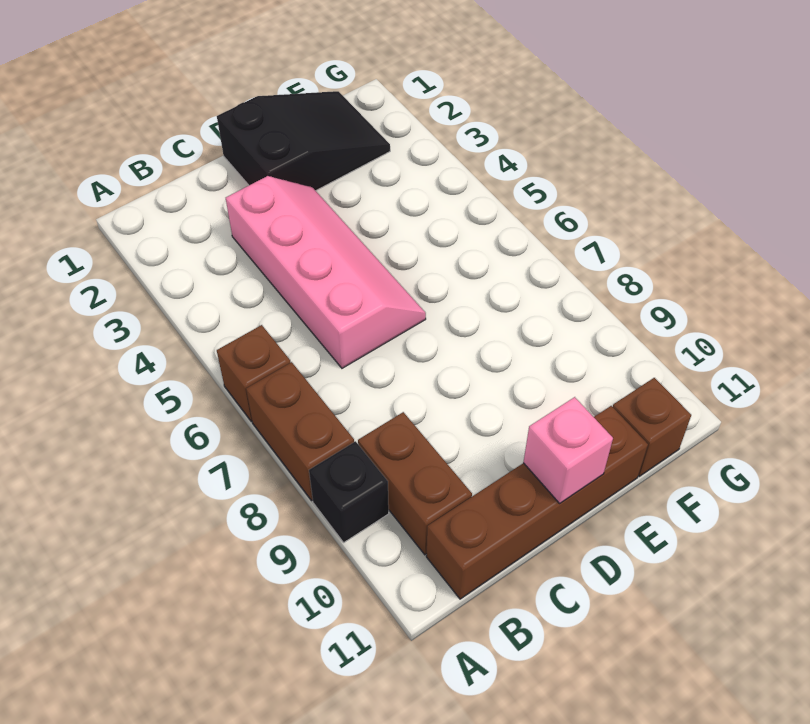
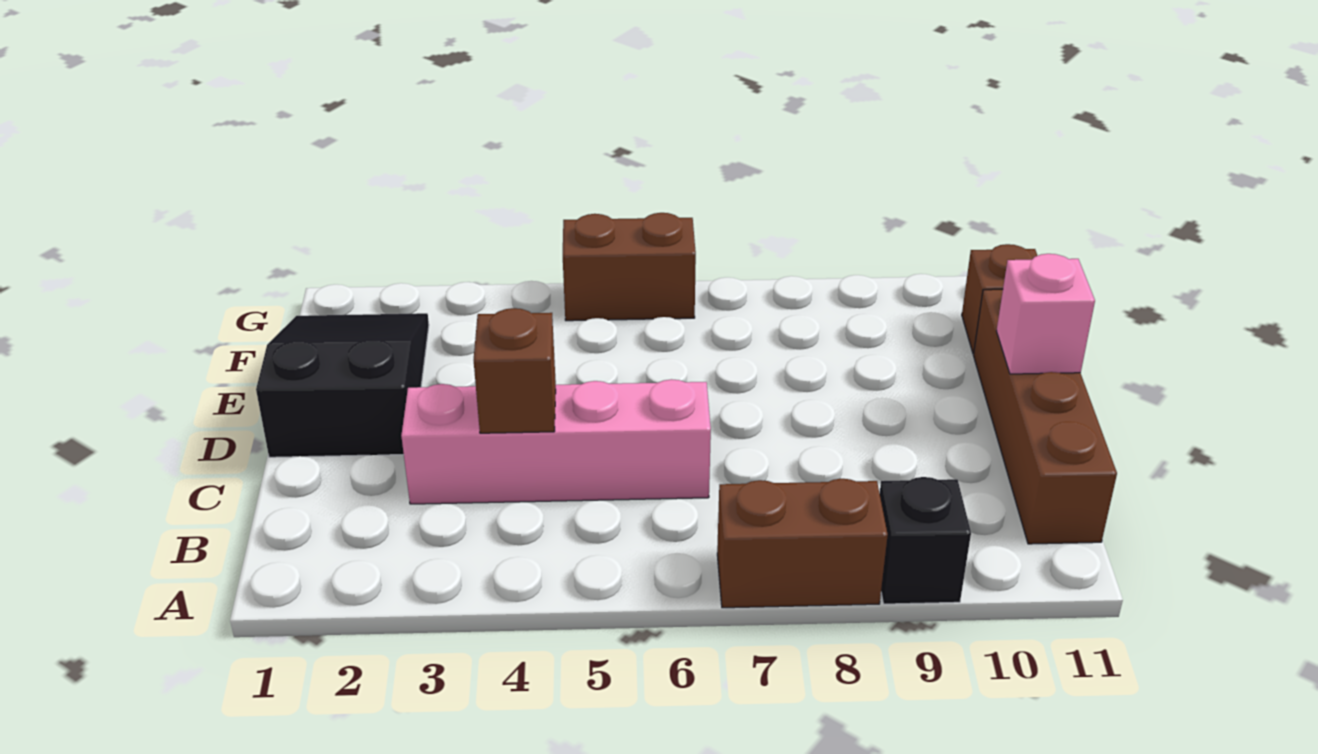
brown 1x1 brick [217,325,291,422] -> brown 1x1 brick moved to [474,308,556,433]
brown 1x2 brick [358,412,472,555] -> brown 1x2 brick moved to [563,213,696,321]

